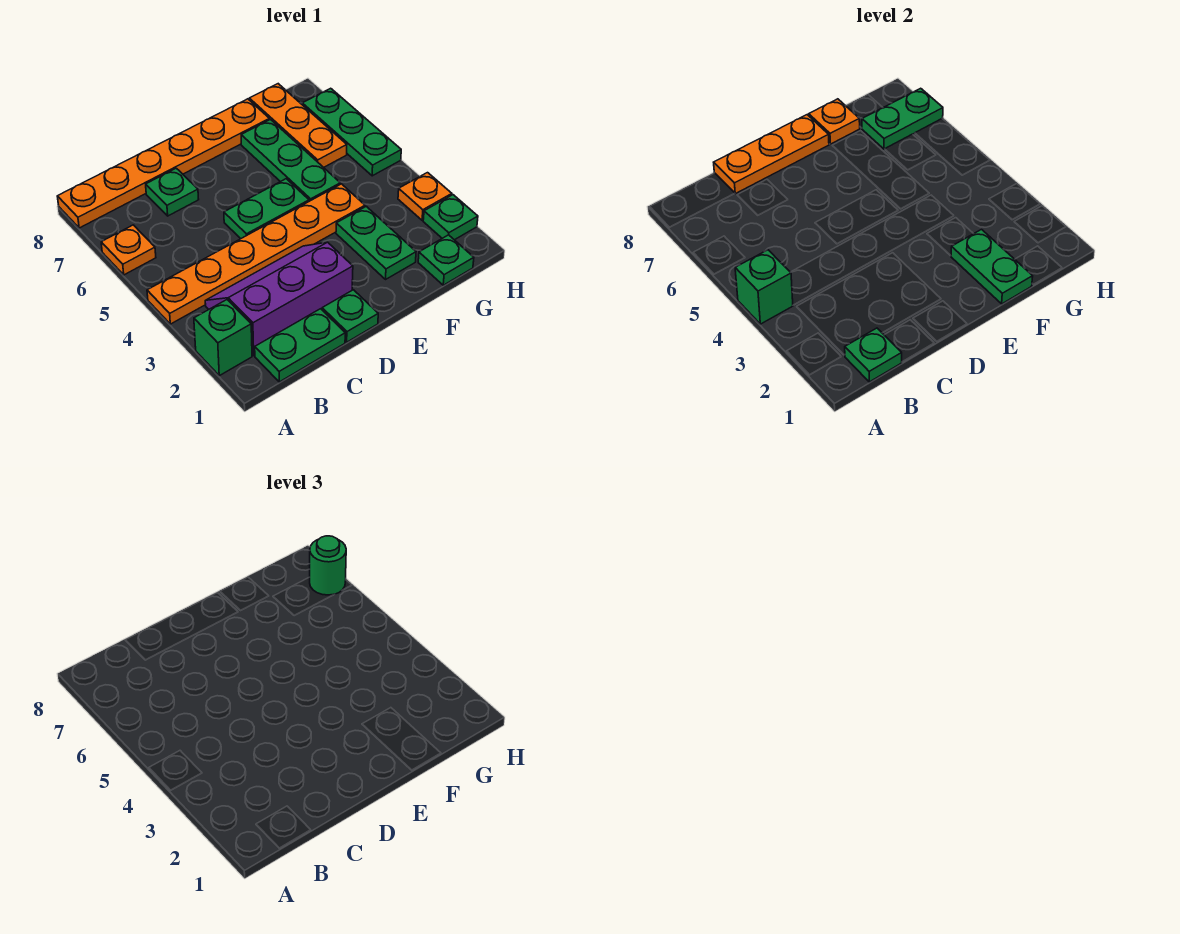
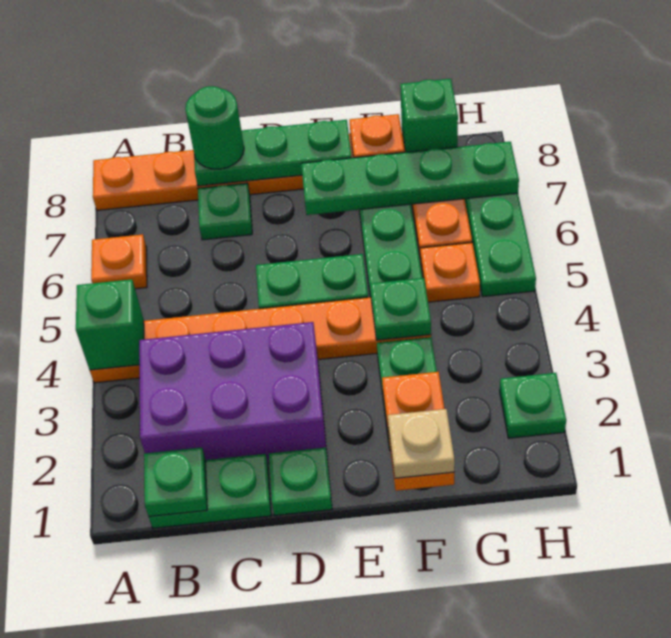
green 1x1 brick [194,300,252,376] -> green 1x1 brick moved to [400,79,458,152]
purple 2x3 slope [205,242,353,356] -> purple 2x3 brick [139,322,327,463]
orange 1x3 plate [714,115,829,194] -> green 1x3 plate [194,120,352,186]
green 1x2 plate [951,230,1033,304] -> orange 1x2 plate [382,372,454,491]
none -> tan 1x1 plate [388,409,455,478]
green 1x1 plate [418,235,474,285] -> green 1x1 plate moved to [370,278,431,340]
green 1x2 plate [862,88,943,149] -> green 1x4 plate [301,142,519,215]
orange 1x1 plate [398,173,452,220] -> orange 1x1 plate moved to [420,243,480,302]
green 1x1 round brick [310,536,346,595] -> green 1x1 round brick moved to [185,86,244,169]

